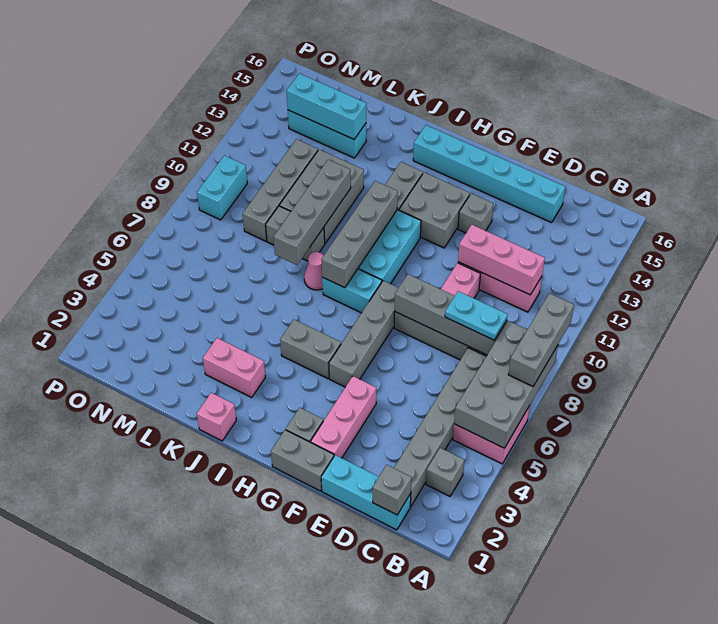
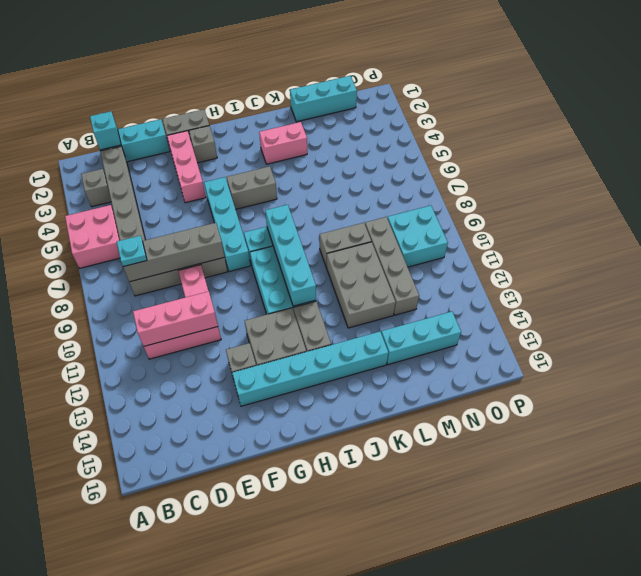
grey 2x4 brick [454,321,558,448] -> none
grey 1x3 brick [508,293,574,386] -> none
grey 1x1 brick [373,465,412,515] -> cyan 1x1 brick [90,111,121,150]
cyan 1x2 plate [445,291,508,340] -> cyan 1x1 plate [117,236,147,267]
cyan 1x6 brick [413,125,566,223] -> cyan 1x6 brick moved to [232,332,388,406]
grey 1x4 brick [329,281,398,387] -> cyan 1x4 brick [204,177,250,272]
grey 1x4 brick [321,181,398,288] -> cyan 1x4 brick [265,205,316,306]
pink 1x1 brick [197,393,236,441] -> none
pink 1x1 cone [304,252,323,290] -> none
grey 1x4 brick [274,160,351,265] -> none
cyan 1x3 brick [287,73,366,139] -> cyan 1x3 brick moved to [290,76,357,122]
cyan 1x2 brick [197,155,247,220] -> cyan 2x2 brick [388,206,448,267]

